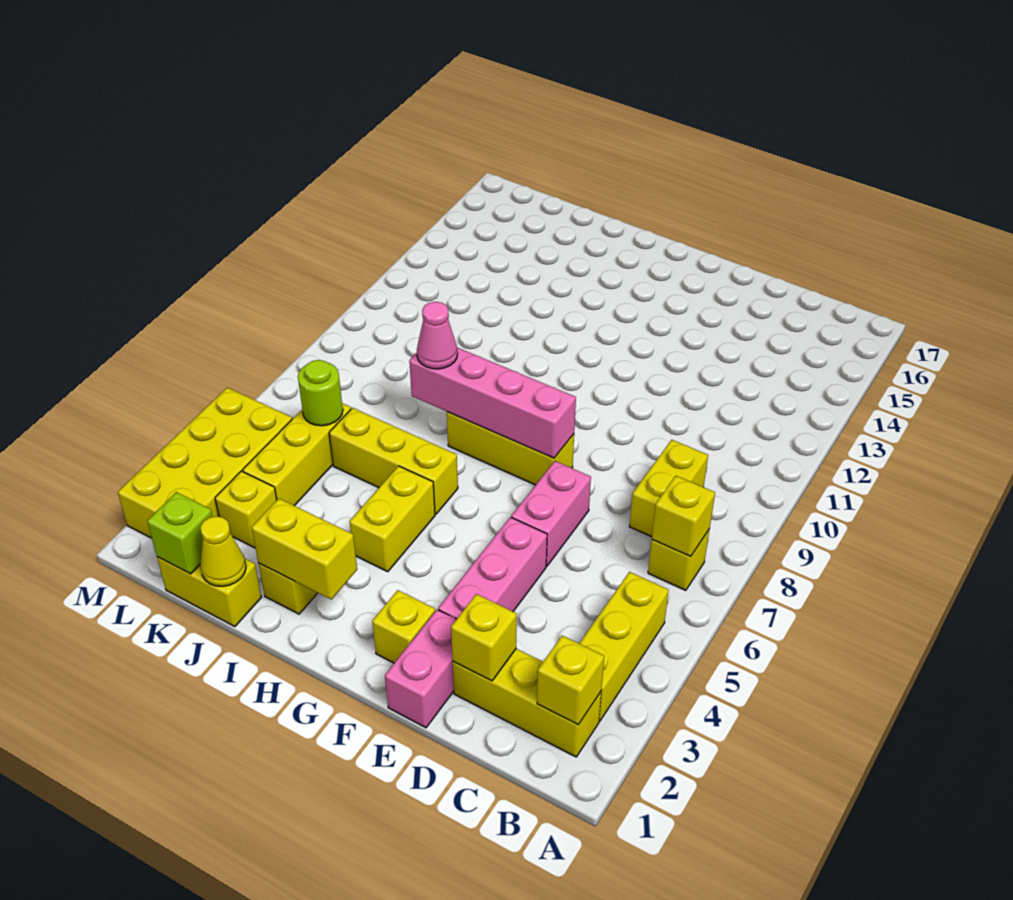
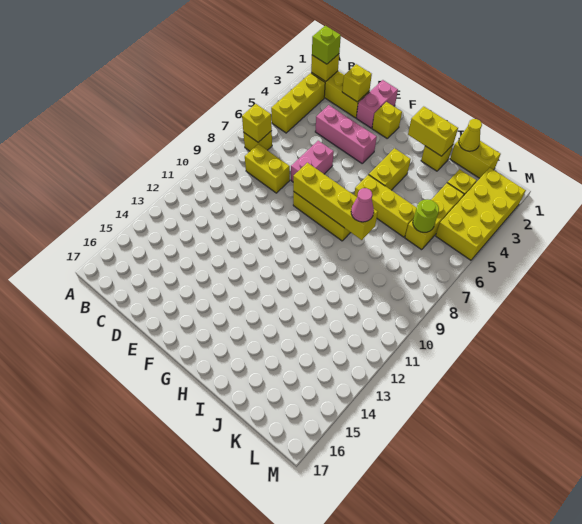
yellow 1x2 brick [629,440,708,537] -> yellow 1x2 brick turned to [245,144,290,193]
pink 1x3 brick [438,517,547,619] -> pink 1x3 brick turned to [315,105,377,163]
pink 1x4 brick [409,348,576,458] -> yellow 1x4 brick [293,163,378,240]
lime 1x1 brick [147,492,212,574] -> lime 1x1 brick moved to [312,26,341,64]

